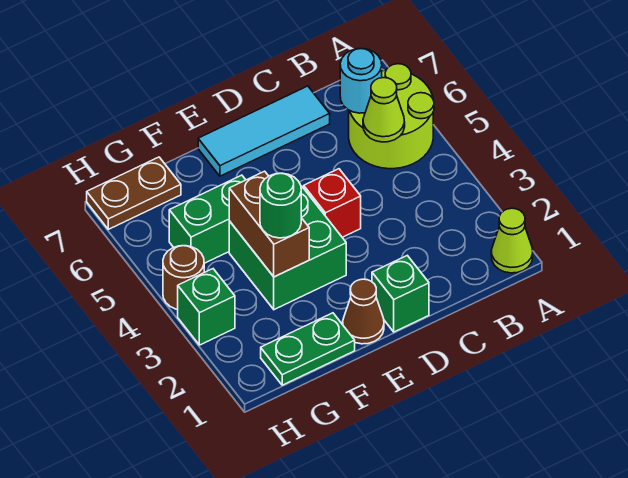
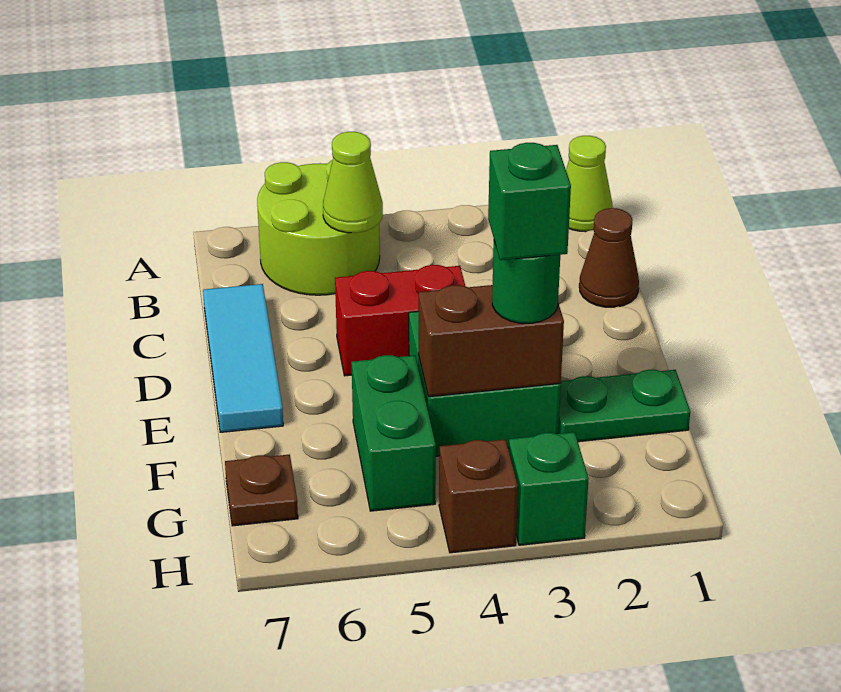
cyan 1x1 round brick [340,49,382,113] -> none
green 1x1 brick [372,255,429,332] -> green 1x1 brick moved to [488,143,571,260]
red 1x1 brick [304,169,361,237] -> red 1x2 brick [335,265,465,376]
brown 1x1 cone [343,279,384,344] -> brown 1x1 cone moved to [579,208,639,307]
green 1x2 plate [261,313,355,385] -> green 1x2 plate turned to [558,370,690,442]
brown 1x2 plate [87,157,181,229] -> brown 1x1 plate [225,454,298,526]
brown 1x1 round brick [163,246,204,309] -> brown 1x1 brick [439,439,518,553]

